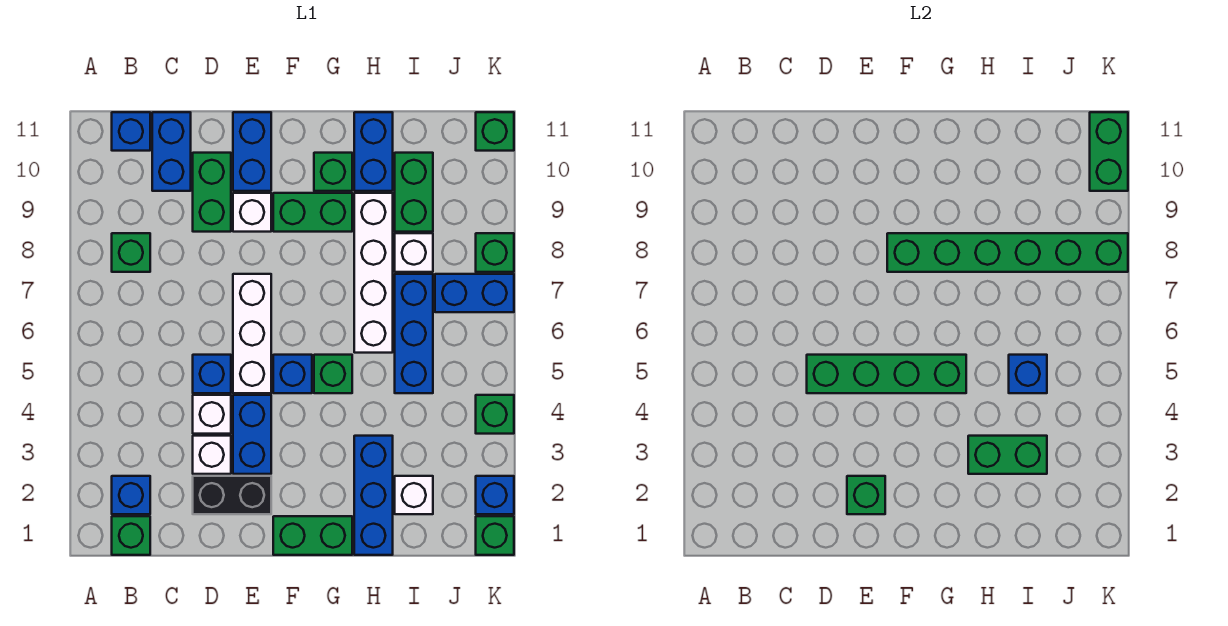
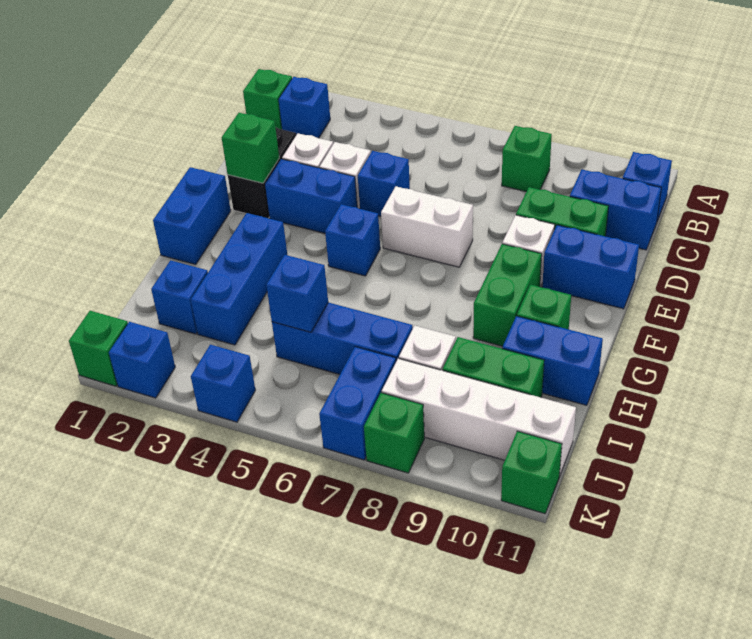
green 1x4 brick [807,355,966,393] -> none
white 1x3 brick [233,274,271,393] -> white 1x2 brick [381,186,473,267]
green 1x2 brick [273,516,352,555] -> blue 1x2 brick [153,167,231,264]
green 1x6 brick [887,233,1128,272] -> none
green 1x1 brick [314,355,352,393] -> none
blue 1x3 brick [354,436,393,555] -> blue 1x3 brick turned to [191,213,287,345]
green 1x2 brick [968,436,1047,474] -> none
white 1x4 brick [354,193,393,353] -> white 1x4 brick moved to [382,359,576,476]
white 1x1 brick [395,476,433,514] -> blue 1x1 brick [151,260,208,334]
green 1x1 brick [476,395,514,434] -> blue 1x1 brick [191,345,255,422]
green 1x2 brick [1090,112,1128,191] -> none

